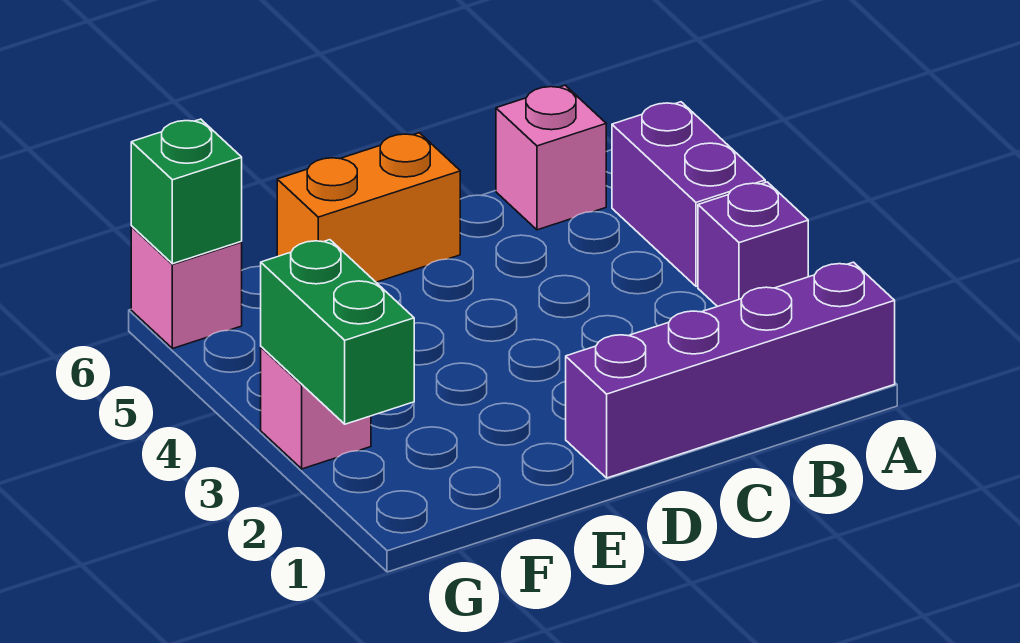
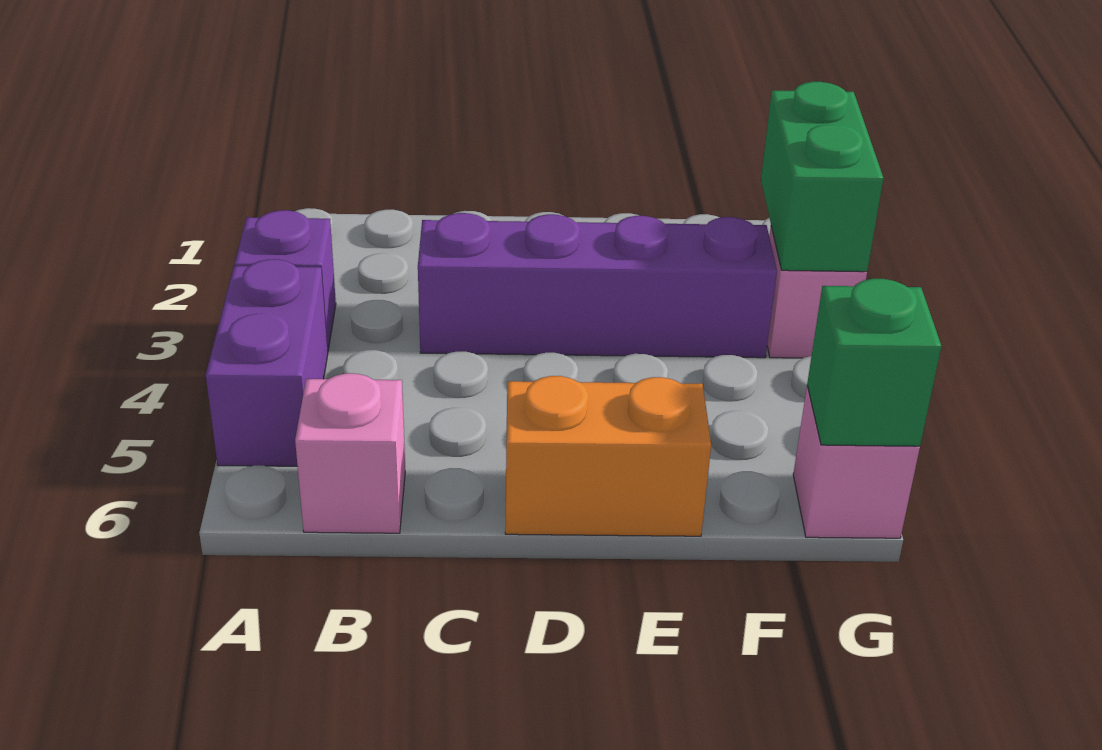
purple 1x4 brick [566,262,895,478] -> purple 1x4 brick moved to [418,213,777,358]

